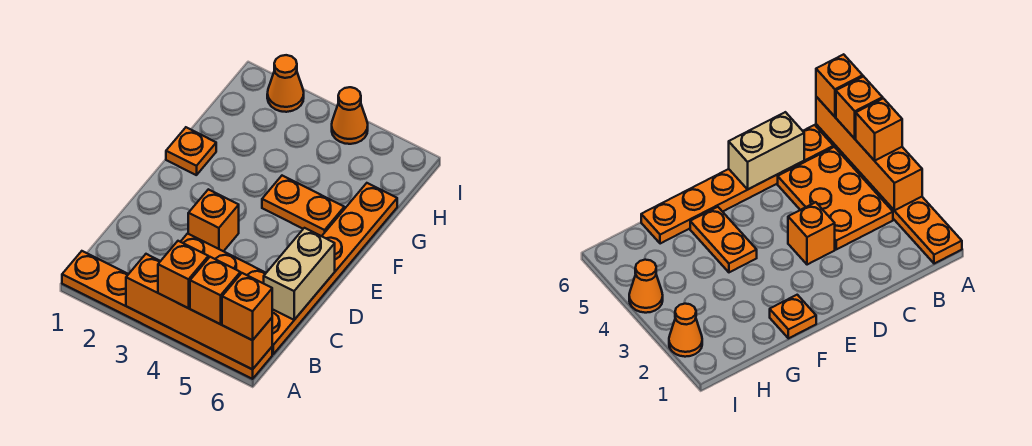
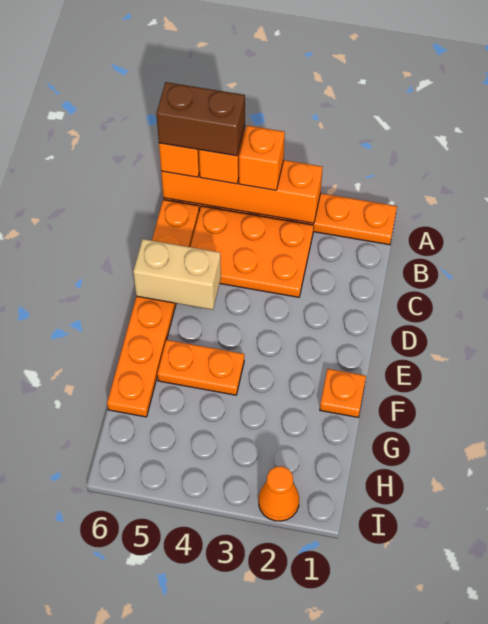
none -> brown 1x2 brick [156,82,245,156]
tan 1x2 brick [264,228,335,320] -> tan 1x2 brick turned to [133,239,221,310]
orange 1x1 brick [188,189,239,251] -> none
orange 1x1 cone [332,87,368,144] -> none

